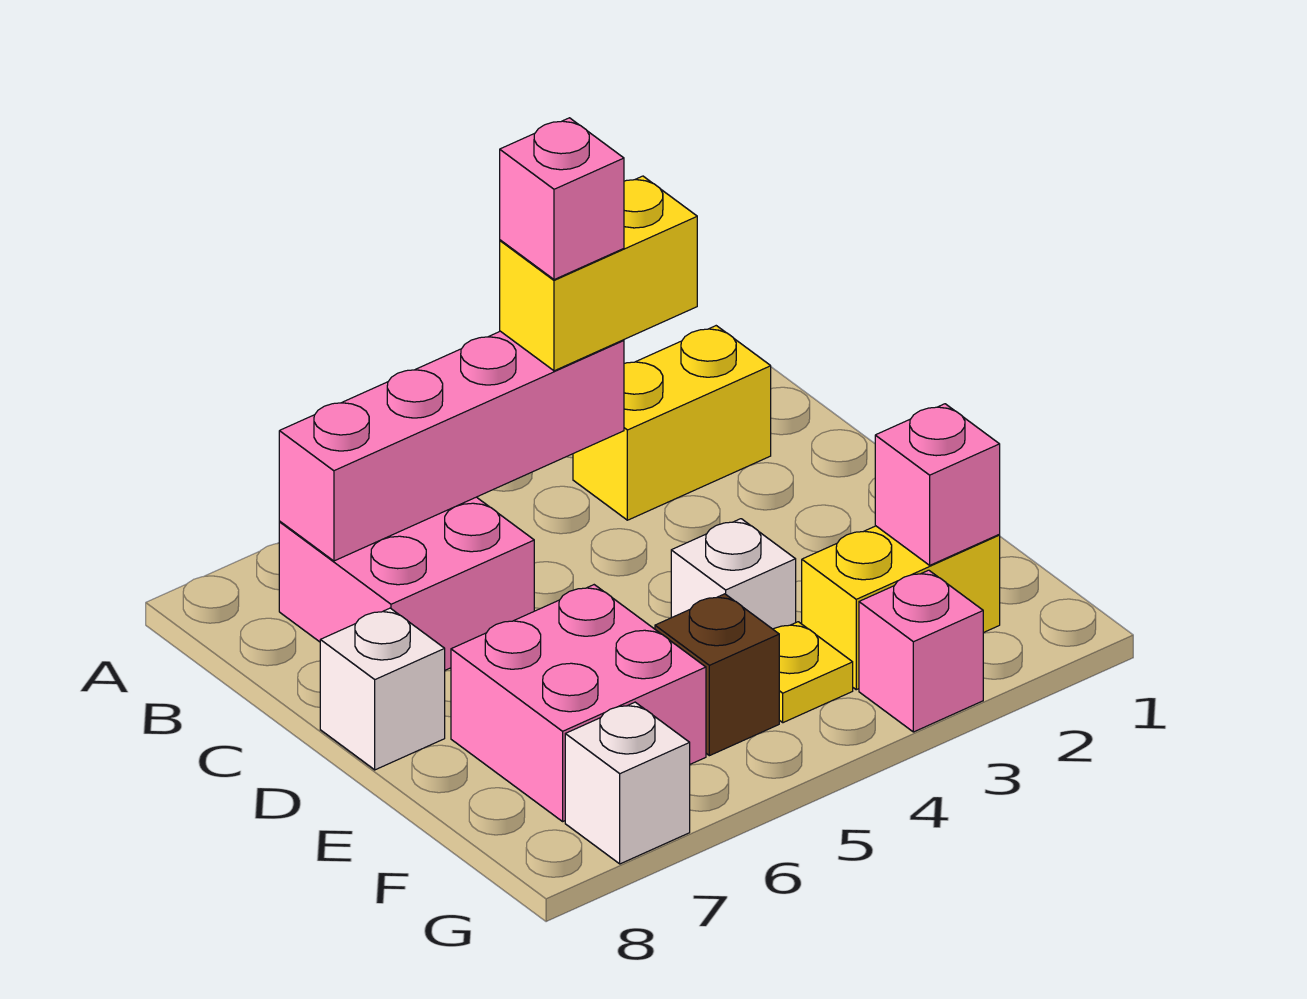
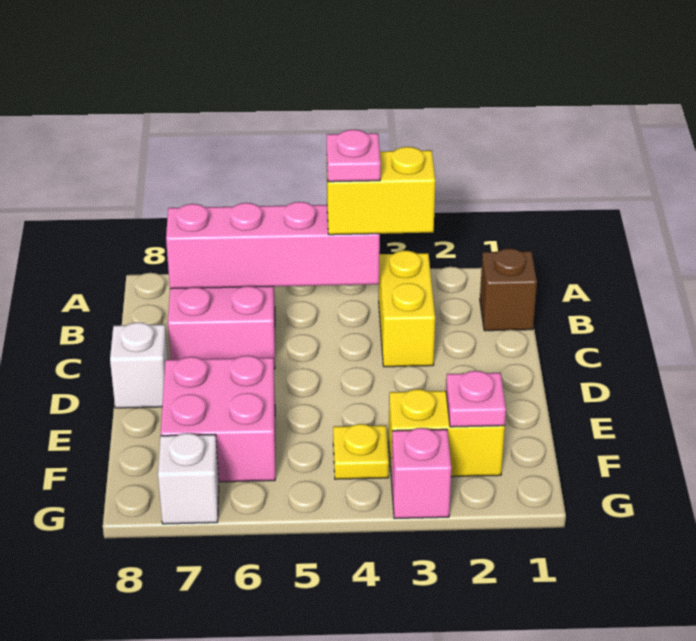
yellow 1x2 brick [573,326,771,520] -> yellow 1x2 brick turned to [379,250,435,367]
pink 1x1 brick [500,118,624,280] -> pink 1x1 plate [327,130,381,182]
white 1x1 brick [671,519,796,629] -> none
pink 1x1 brick [875,404,1000,565] -> pink 1x1 plate [446,371,506,427]
brown 1x1 brick [655,594,779,756] -> brown 1x1 brick moved to [480,248,537,331]

